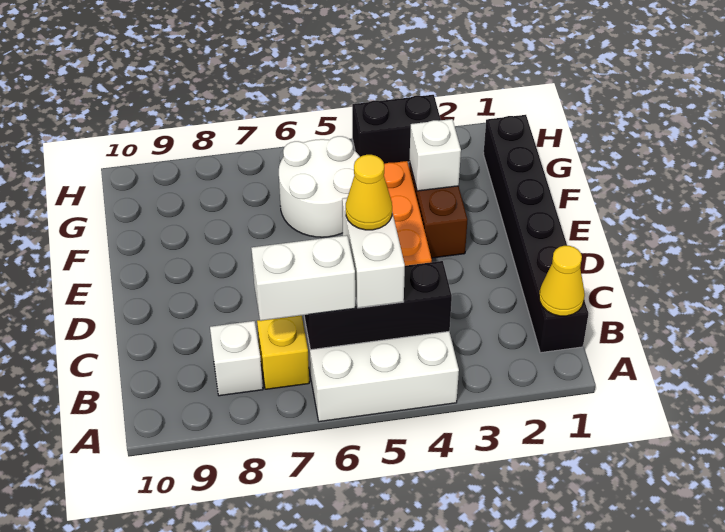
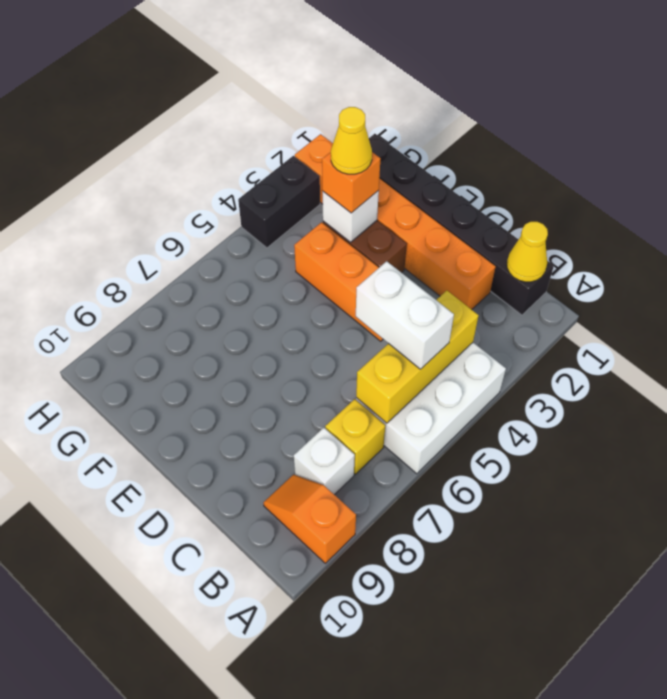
none -> orange 1x2 slope [264,475,356,563]
black 1x3 brick [304,261,452,350] -> yellow 1x3 brick [356,291,479,423]
white 1x2 brick [251,235,355,321] -> none
none -> orange 1x6 brick [295,134,496,310]
yellow 1x1 cone [346,155,392,230] -> yellow 1x1 cone moved to [331,107,372,174]
none -> orange 1x1 brick [322,152,380,213]
white 2x2 round brick [279,136,360,237] -> none

